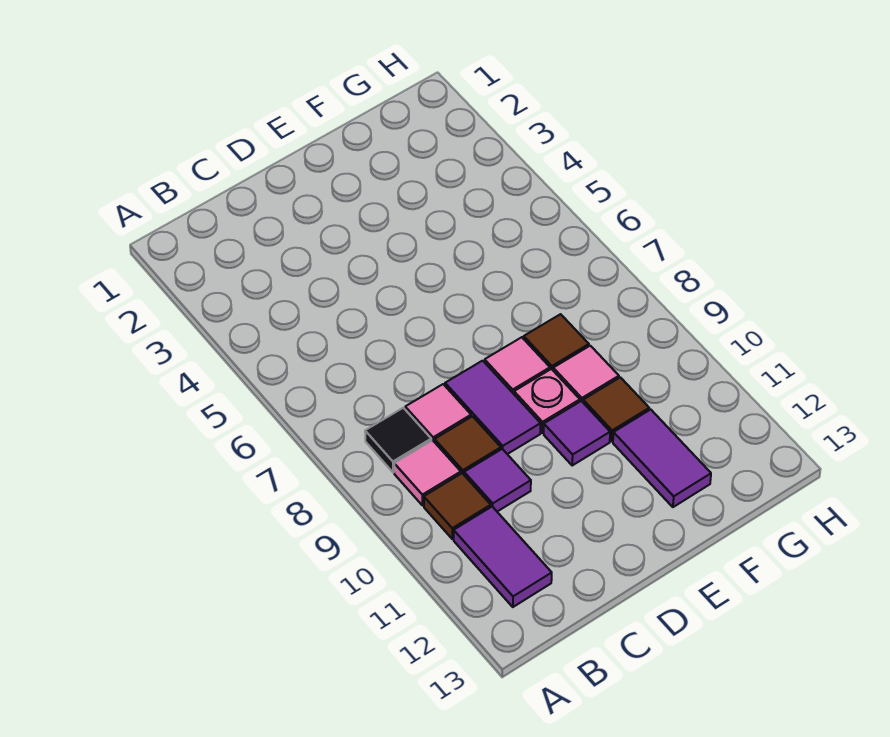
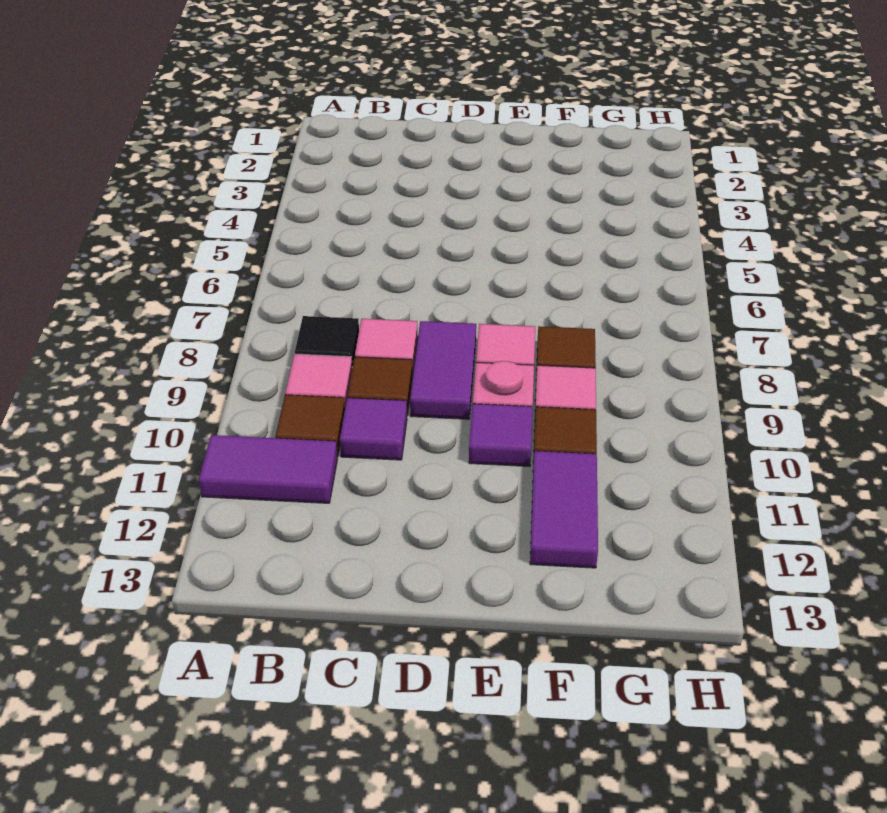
purple 1x2 tile [454,507,552,607] -> purple 1x2 tile turned to [199,435,337,503]

